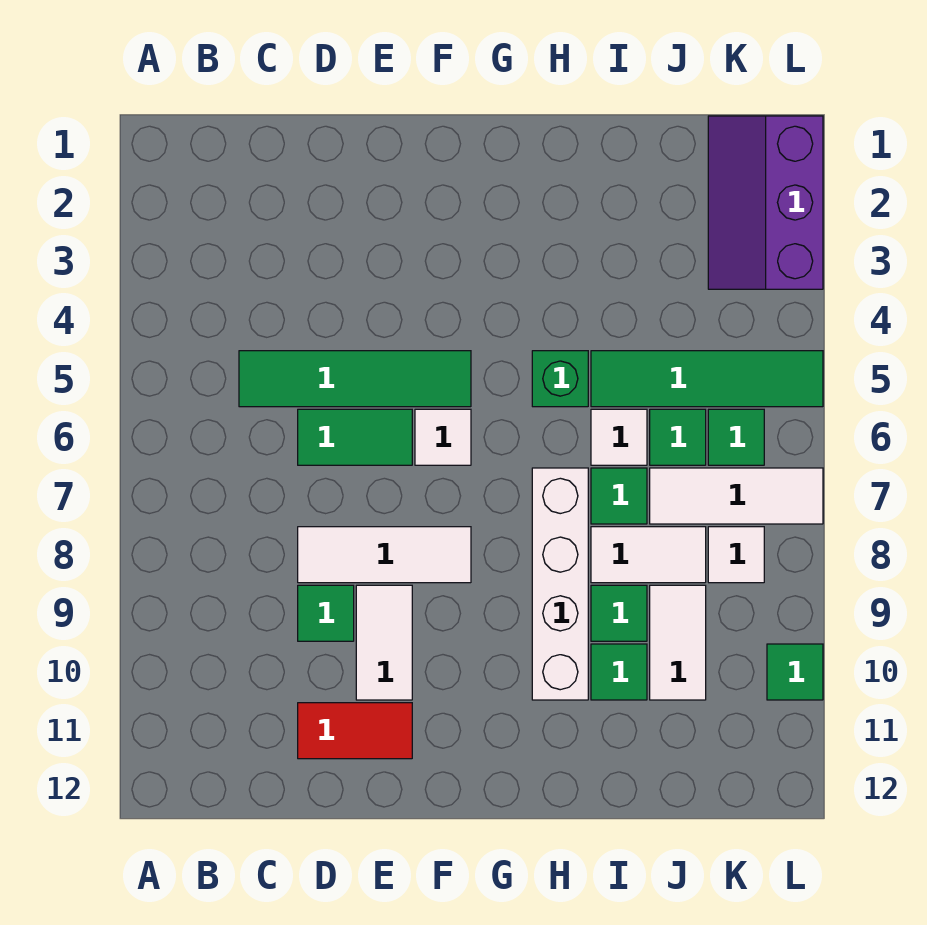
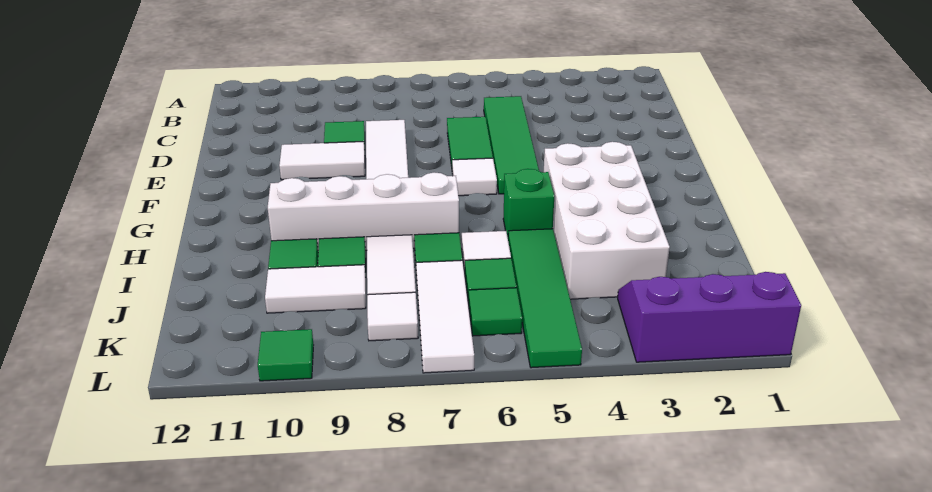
red 1x2 tile [298,703,412,759] -> none
none -> white 2x4 brick [544,142,670,299]

